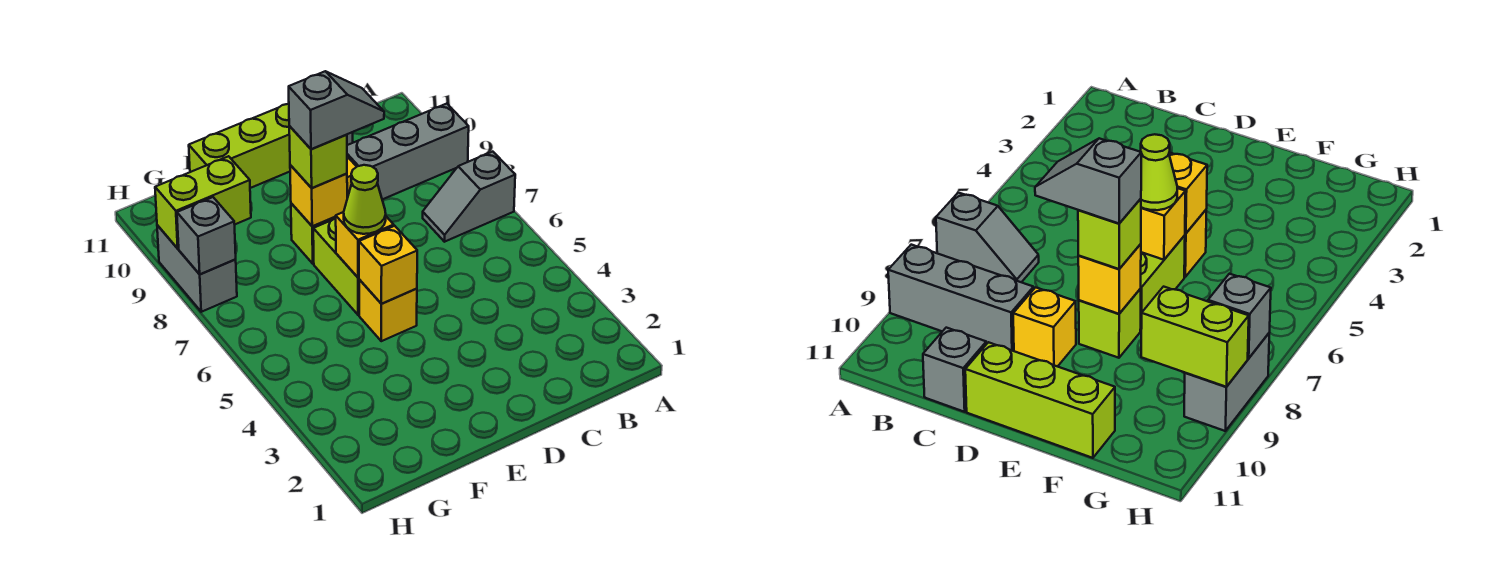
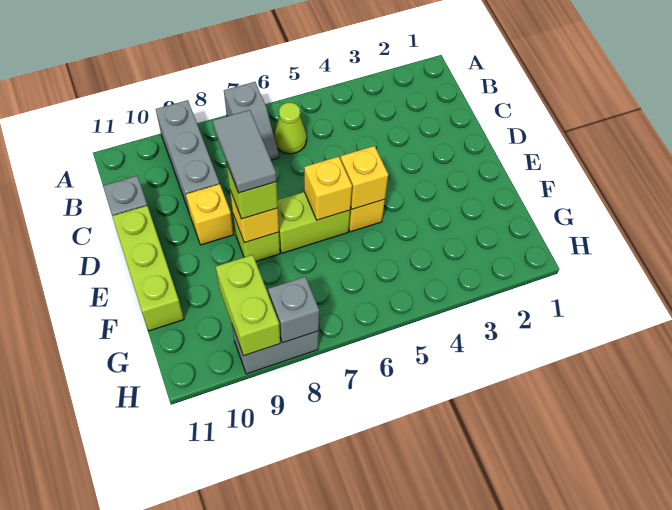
grey 1x2 slope [289,71,384,149] -> grey 1x2 tile [213,110,276,193]
lime 1x1 cone [344,165,386,234] -> lime 1x1 cone moved to [274,103,307,154]

